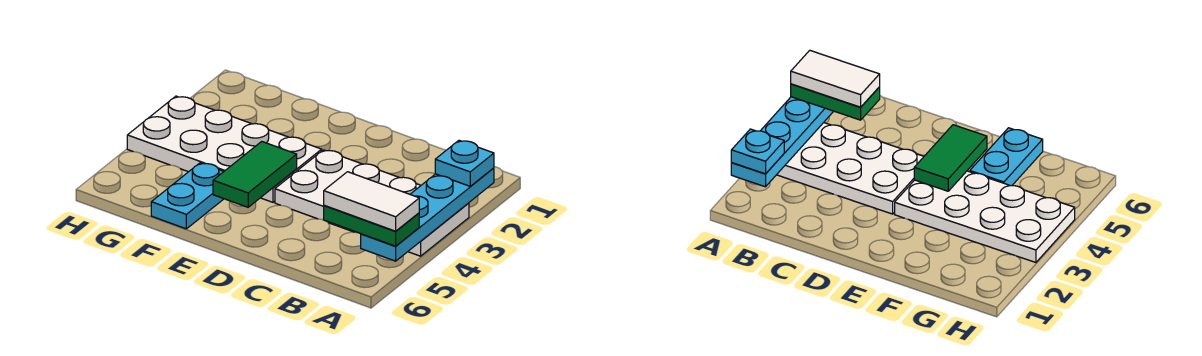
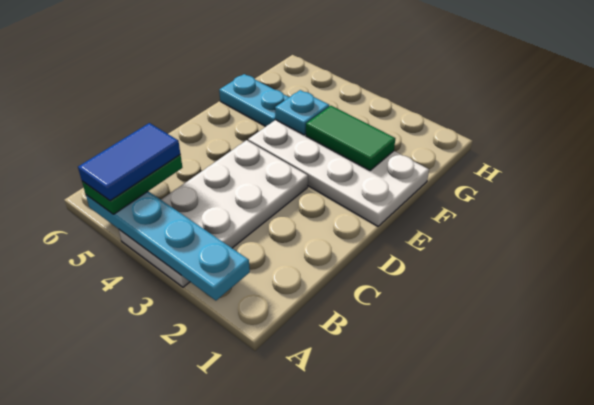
cyan 1x1 plate [435,140,494,186] -> cyan 1x1 plate moved to [275,90,329,135]
white 1x2 tile [324,172,419,231] -> blue 1x2 tile [78,123,180,201]
white 2x4 plate [127,96,322,202] -> white 2x4 plate turned to [248,120,429,226]
green 1x2 tile [213,141,297,207] -> green 1x2 tile moved to [306,106,395,171]

